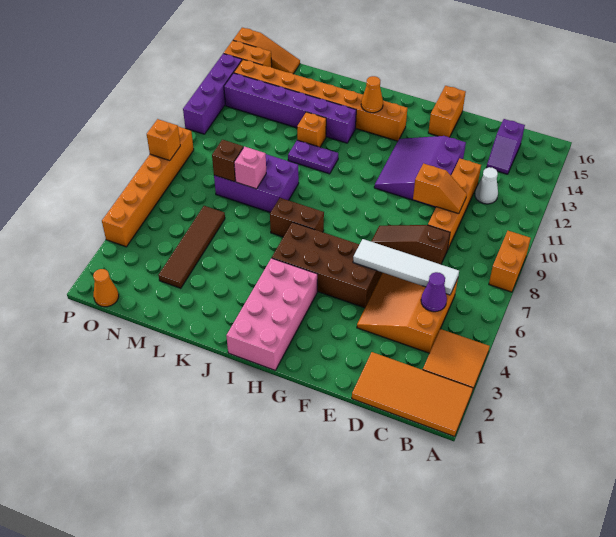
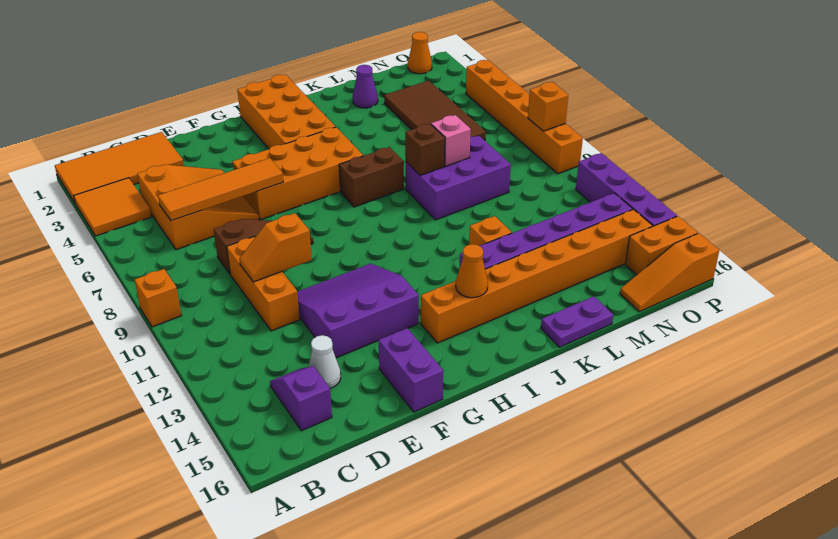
orange 1x2 brick [489,231,531,292] -> orange 1x1 brick [135,269,181,327]
purple 1x1 cone [421,272,447,312] -> purple 1x1 cone moved to [353,65,378,108]
white 1x4 tile [353,239,459,295] -> orange 1x4 tile [158,158,283,221]
white 1x1 cone [475,167,498,204] -> white 1x1 cone moved to [309,335,341,388]
orange 1x4 brick [428,159,481,249] -> orange 1x3 brick [227,236,300,331]
purple 3x3 slope [374,136,466,207] -> purple 3x3 slope turned to [297,264,419,358]
brown 2x4 brick [272,222,383,308] -> orange 2x4 brick [233,127,363,220]
orange 1x2 brick [428,86,466,137] -> purple 1x2 brick [378,328,443,412]
pink 2x4 brick [226,258,317,370] -> orange 2x4 brick [237,75,336,149]
purple 1x2 plate [288,140,338,174] -> purple 1x2 plate moved to [541,296,613,347]
brown 1x4 tile [159,206,225,288] -> brown 2x4 tile [384,81,486,140]
brown 1x1 brick [212,140,243,182] -> brown 1x1 brick moved to [405,124,445,175]

